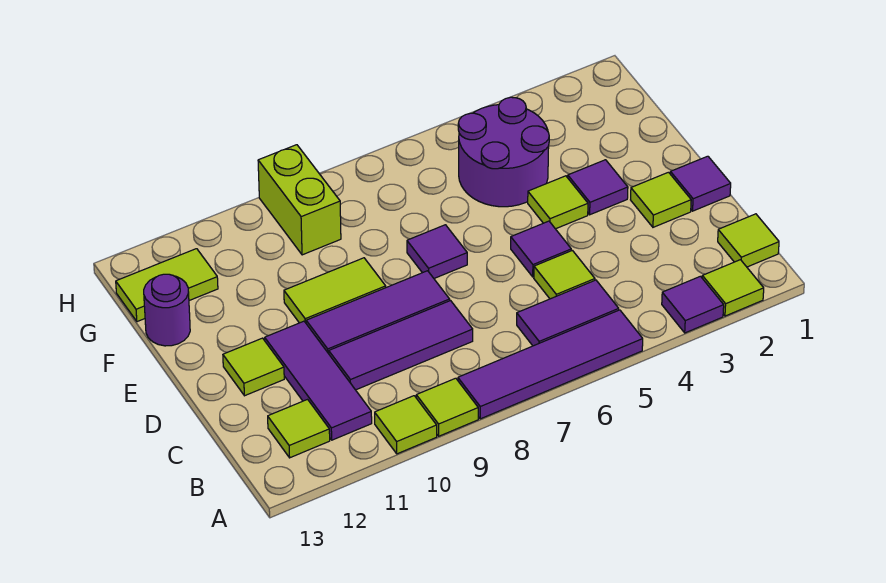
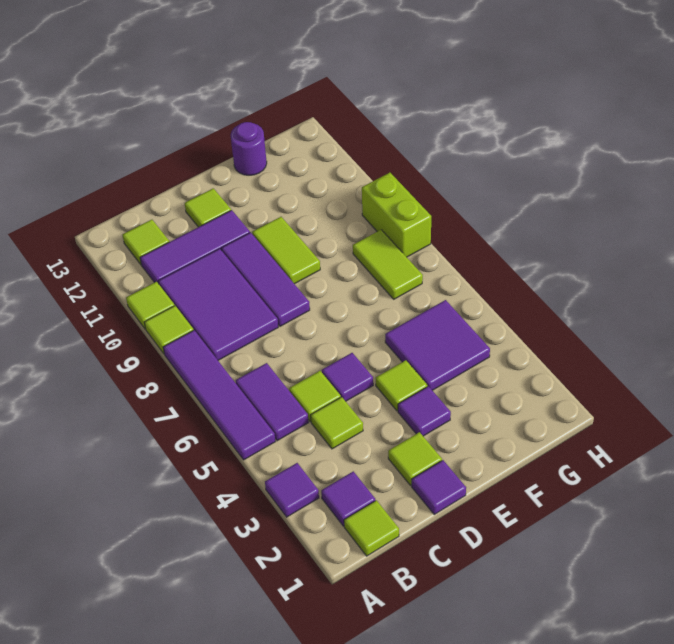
lime 1x1 tile [702,260,764,316] -> lime 1x1 tile moved to [311,397,363,449]
purple 1x3 tile [329,301,473,390] -> purple 2x3 tile [158,249,278,360]
purple 1x1 tile [407,225,467,278] -> purple 1x1 tile moved to [321,471,375,526]
purple 2x2 round brick [458,97,549,207] -> purple 2x2 tile [385,300,490,390]
lime 1x2 brick [258,145,341,255] -> lime 1x2 brick turned to [362,173,431,257]
lime 1x2 tile [116,249,218,322] -> lime 1x2 tile moved to [353,230,423,299]

